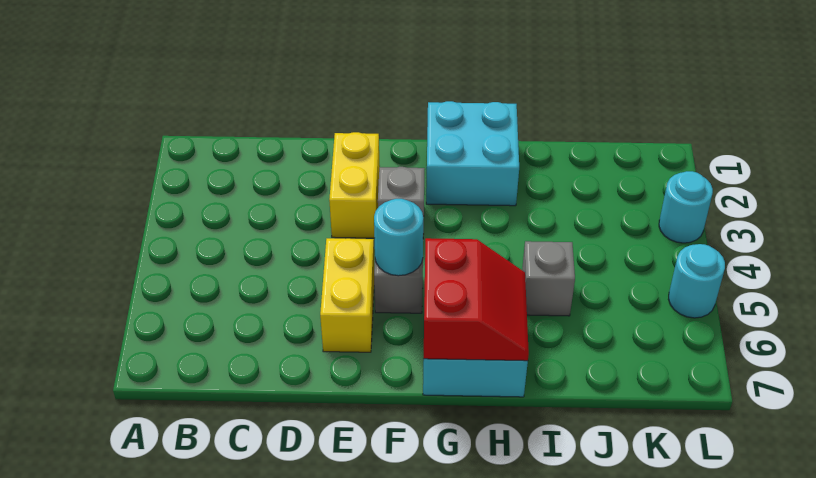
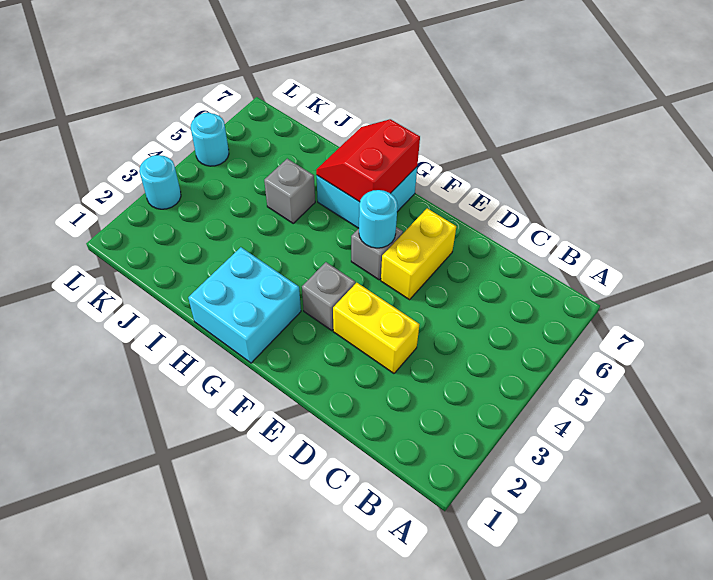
yellow 1x2 brick [329,132,380,238] -> yellow 1x2 brick turned to [333,283,420,373]

